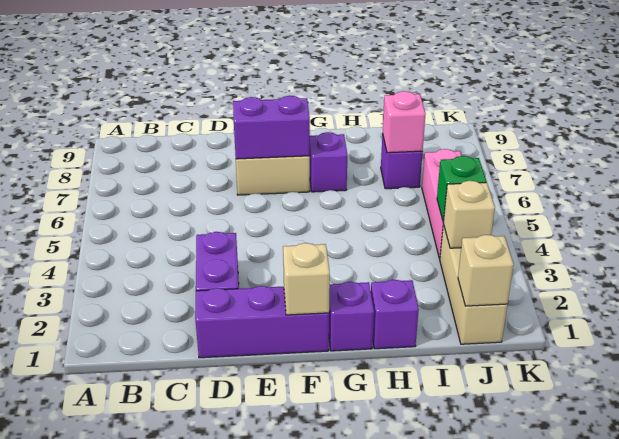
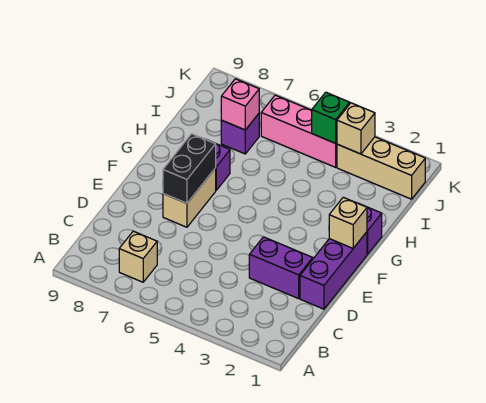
purple 1x2 brick [233,96,310,159] -> black 1x2 brick [163,134,216,203]
purple 1x1 brick [371,280,419,349] -> none
tan 1x1 brick [458,235,514,306] -> tan 1x1 brick moved to [119,231,157,282]

